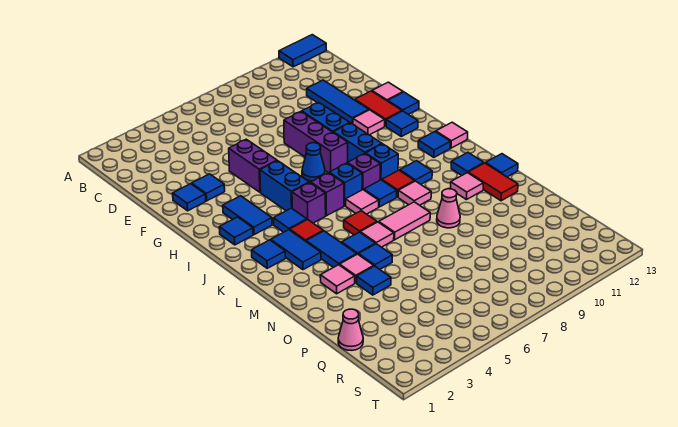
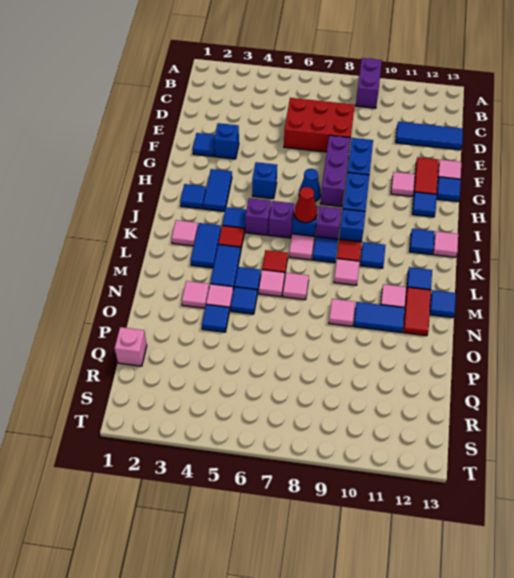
blue 1x2 tile [279,35,326,67] -> blue 1x2 tile moved to [354,302,405,333]
none -> red 2x3 brick [284,98,355,152]
blue 1x3 tile [307,80,369,124] -> blue 1x3 tile turned to [396,122,463,150]
blue 1x1 tile [192,174,225,201] -> blue 1x1 brick [214,123,239,159]
purple 1x2 brick [229,139,277,192] -> purple 1x2 brick moved to [356,58,382,108]
blue 1x2 brick [260,161,309,211] -> blue 1x1 brick [252,162,277,199]
none -> red 1x1 cone [294,187,317,223]
blue 1x1 tile [252,240,286,268] -> pink 1x1 tile [172,220,198,246]
pink 1x2 tile [379,202,430,240] -> pink 1x1 tile [283,273,309,300]
pink 1x1 cone [437,189,460,228] -> pink 1x1 tile [329,299,355,326]
pink 1x1 cone [338,309,363,350] -> pink 1x1 brick [115,327,147,366]

